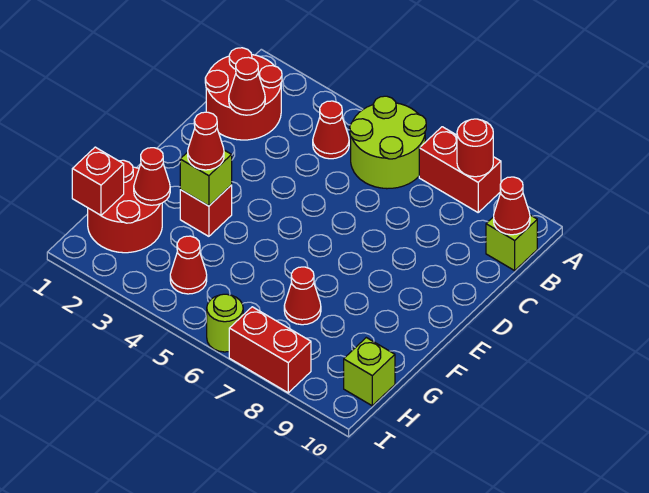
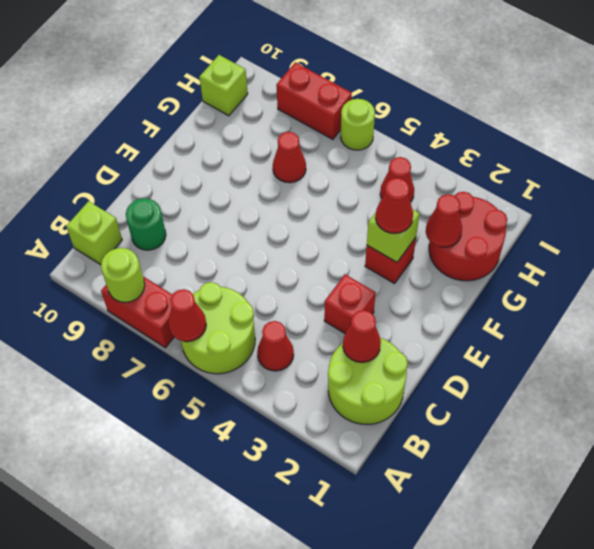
red 1x1 round brick [457,119,493,177] -> lime 1x1 round brick [101,248,145,302]
red 2x2 round brick [205,48,282,140] -> lime 2x2 round brick [328,338,408,424]
red 1x1 cone [494,177,530,235] -> red 1x1 cone moved to [168,289,206,342]
none -> green 1x1 round brick [126,198,166,250]
red 1x1 brick [72,147,124,215] -> red 1x1 brick moved to [324,274,376,334]

